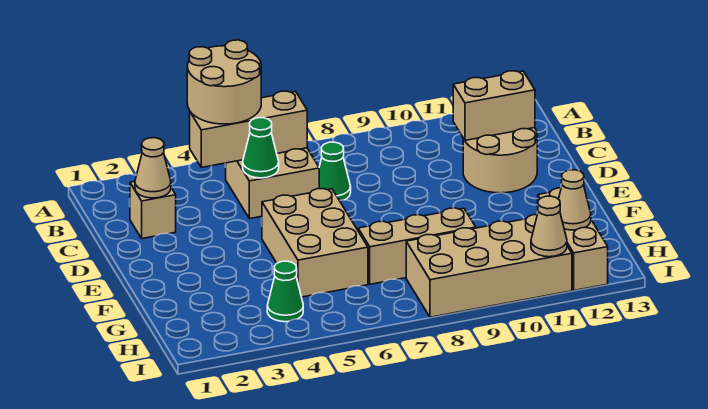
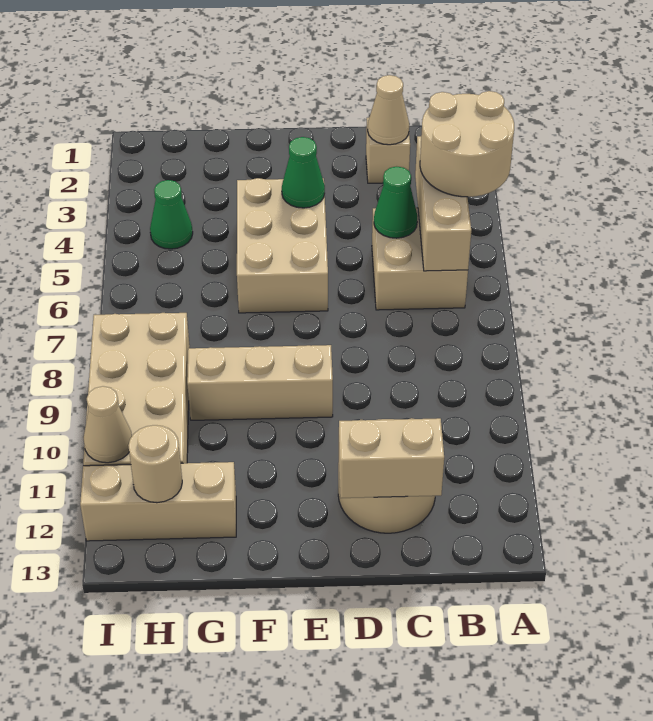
green 1x1 cone [319,142,351,201] -> green 1x1 cone moved to [282,137,325,208]
tan 1x2 brick [453,71,535,140] -> tan 1x2 brick turned to [339,418,444,498]
tan 2x3 brick [262,189,368,297] -> tan 2x3 brick turned to [237,178,328,313]
tan 1x3 brick [358,208,476,284] -> tan 1x3 brick turned to [187,345,333,420]
tan 1x1 cone [559,170,591,230] -> tan 1x1 round brick [128,425,182,503]

